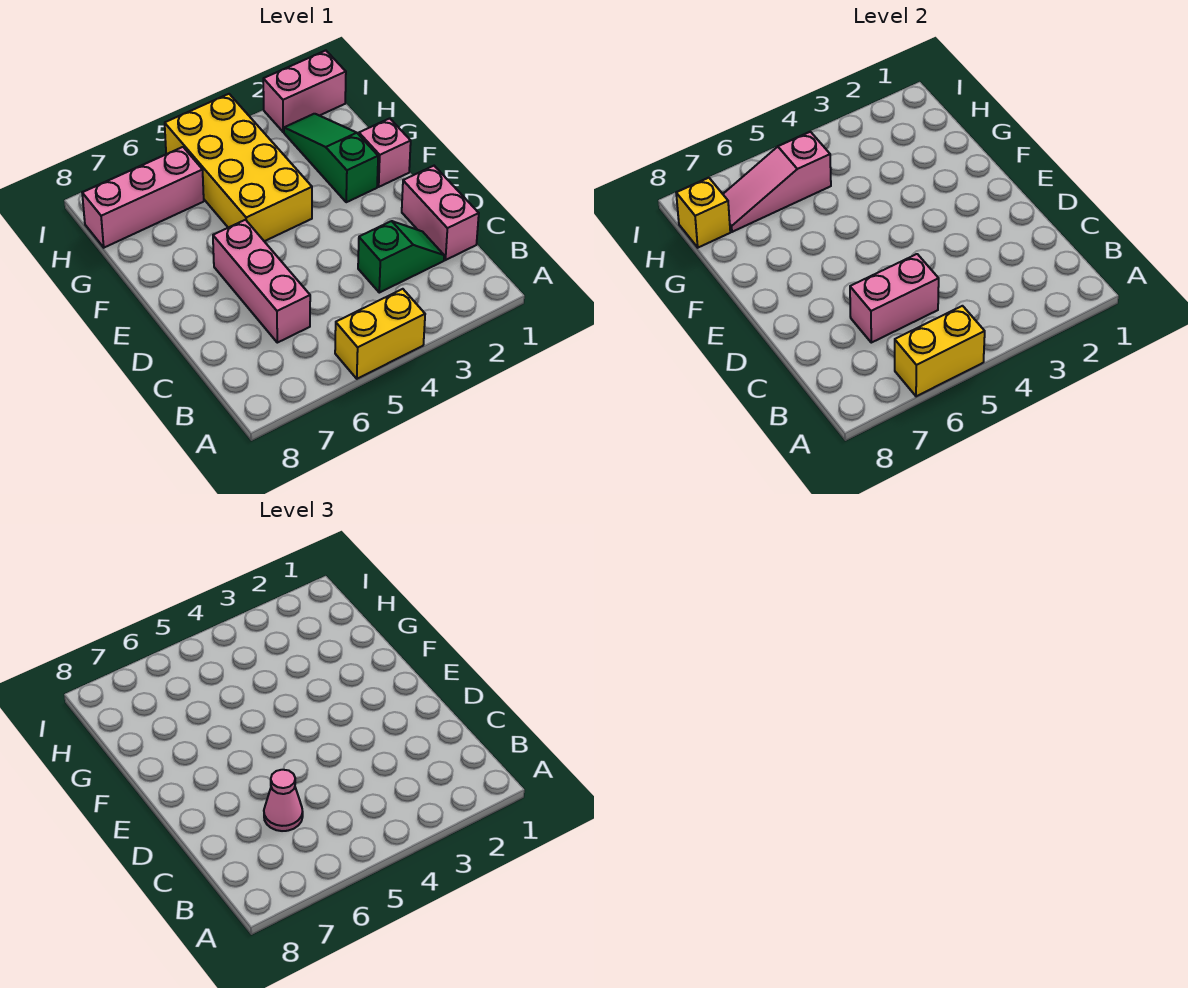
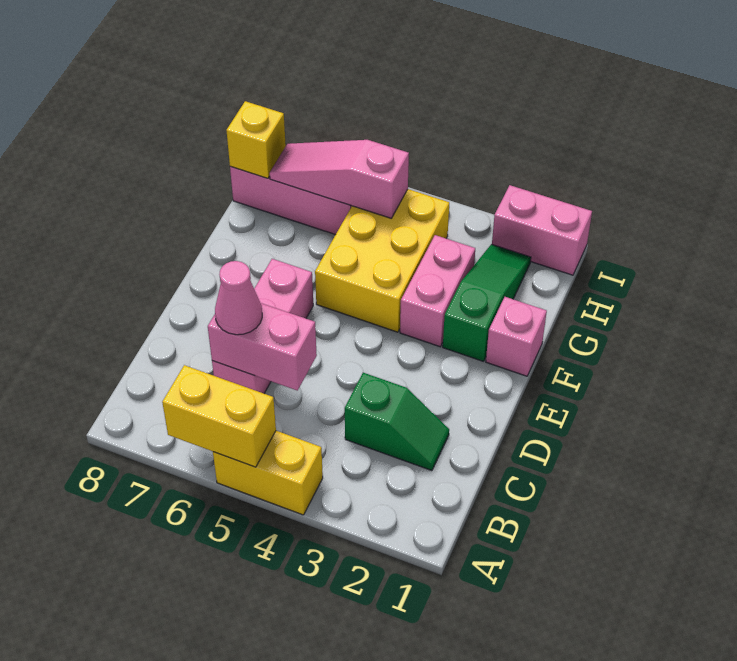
pink 1x2 brick [402,166,479,260] -> pink 1x2 brick moved to [400,235,475,347]
yellow 2x4 brick [165,94,312,241] -> yellow 2x3 brick [315,189,449,332]

